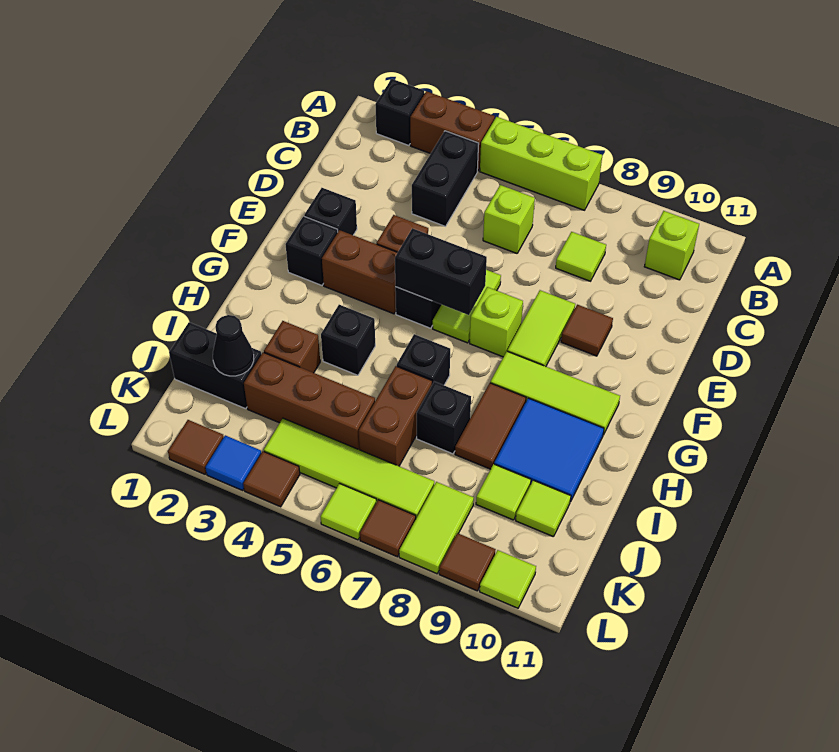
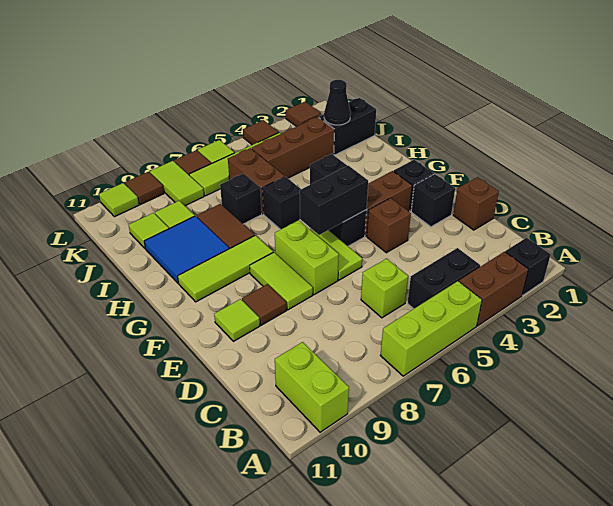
black 1x2 brick [412,131,479,226] -> black 1x2 brick turned to [407,248,480,309]
lime 1x1 brick [644,211,699,280] -> lime 1x2 brick [275,342,349,432]
lime 1x1 tile [556,232,606,281] -> lime 1x1 tile moved to [214,299,260,341]
lime 1x1 brick [470,287,523,357] -> lime 1x2 brick [275,220,339,295]
brown 1x1 brick [264,321,320,373] -> brown 1x1 brick moved to [453,177,499,230]
blue 1x1 tile [205,435,261,490] -> none

